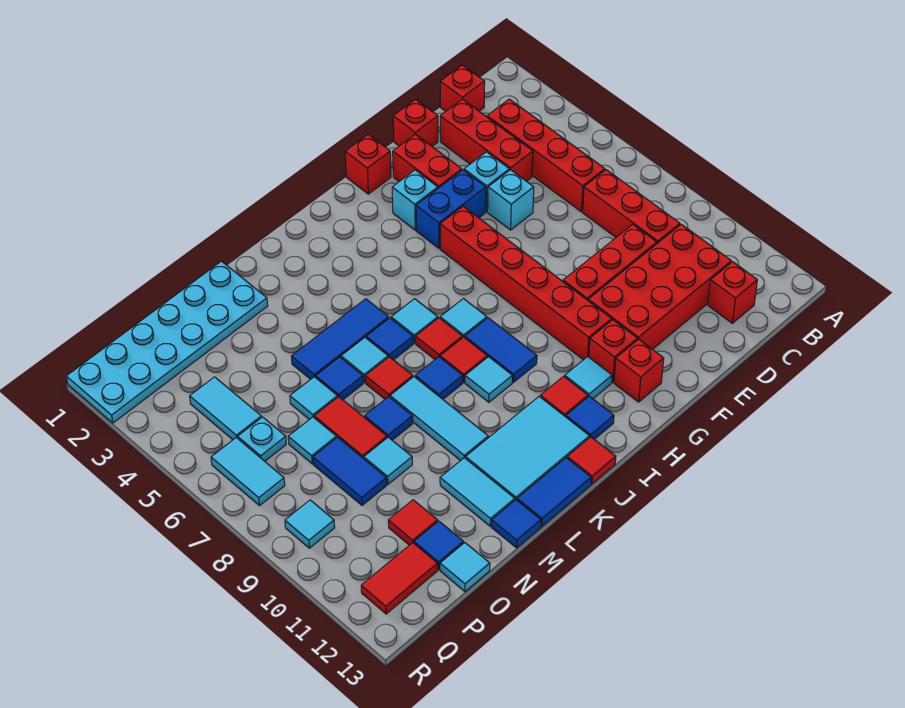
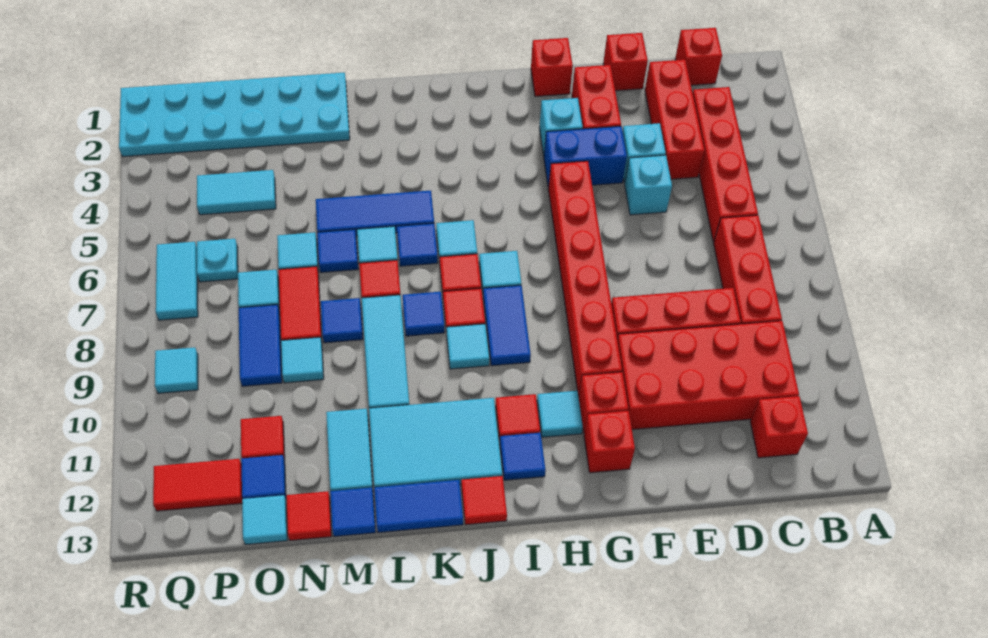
none -> red 1x1 tile [286,491,332,540]
cyan 1x2 tile [190,377,262,440] -> cyan 1x2 tile turned to [197,170,276,215]

